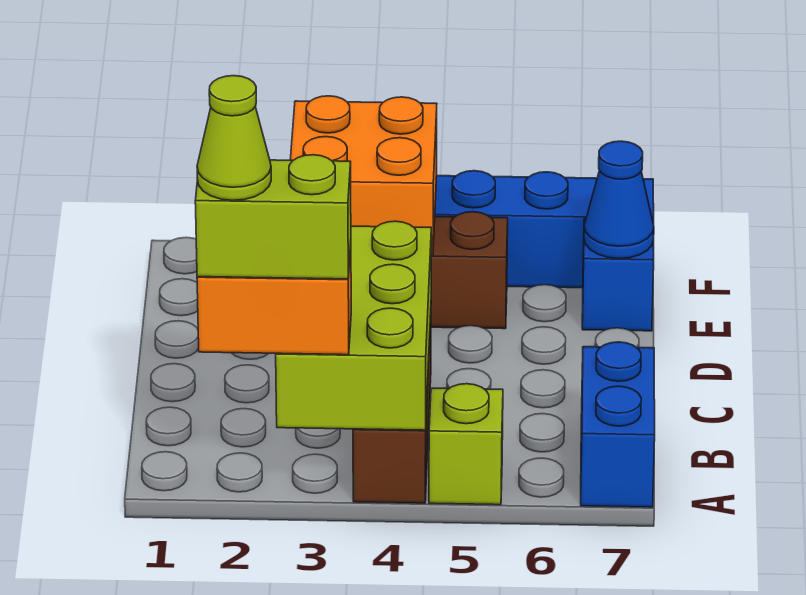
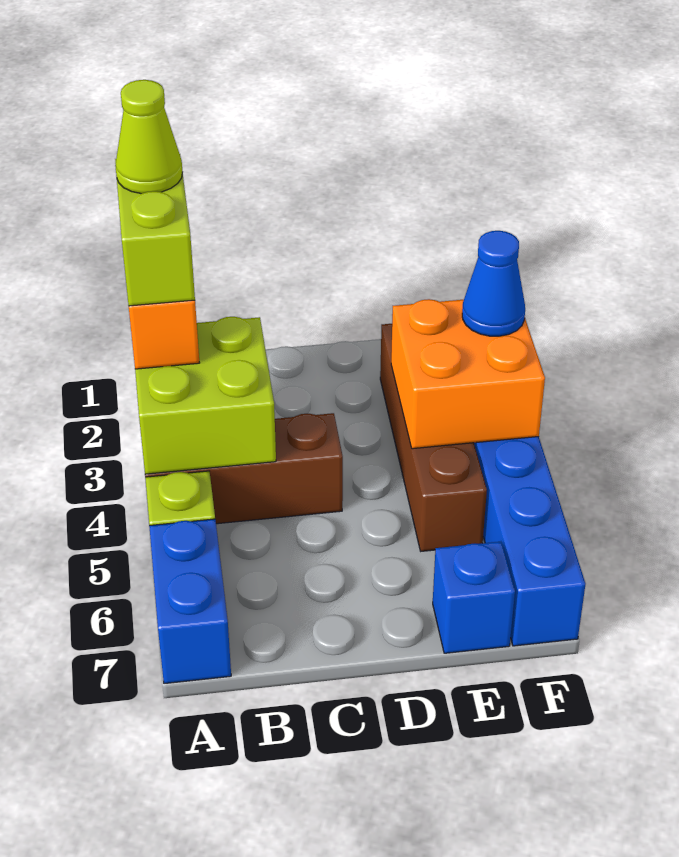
lime 2x3 brick [276,221,431,430] -> lime 2x2 brick [135,317,276,474]
blue 1x2 brick [581,342,655,507] -> blue 1x2 brick turned to [149,519,231,684]
blue 1x1 cone [584,141,654,259] -> blue 1x1 cone moved to [462,231,525,336]

